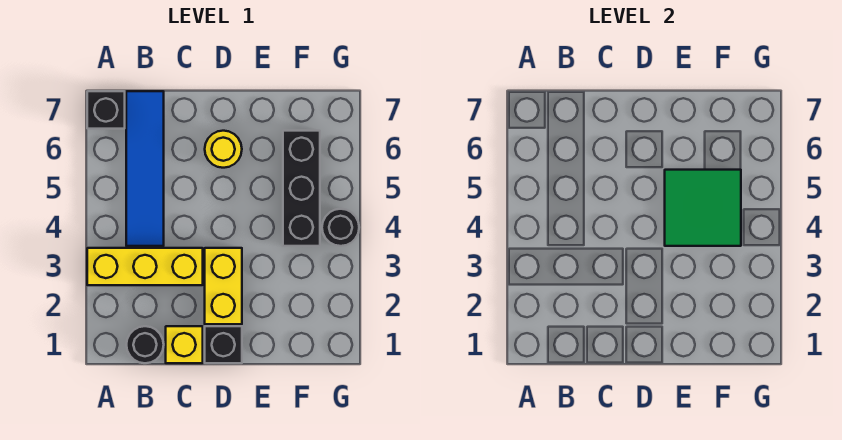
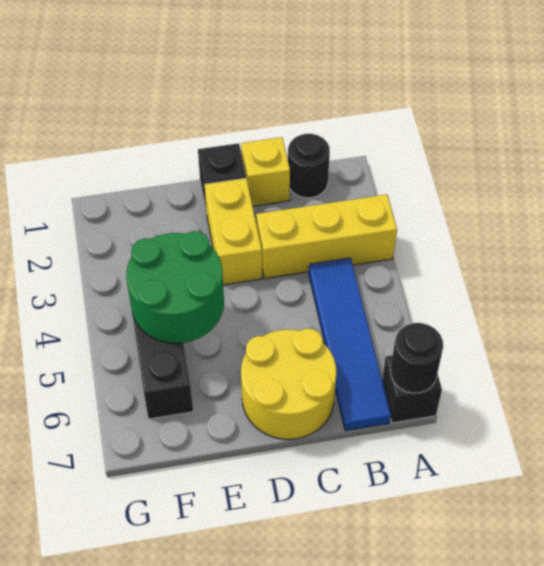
yellow 1x1 round brick [205,131,242,168] -> yellow 2x2 round brick [241,328,336,439]
green 2x2 tile [665,170,741,246] -> green 2x2 round brick [126,231,224,343]
black 1x1 round brick [322,209,359,246] -> black 1x1 round brick moved to [390,323,443,393]

